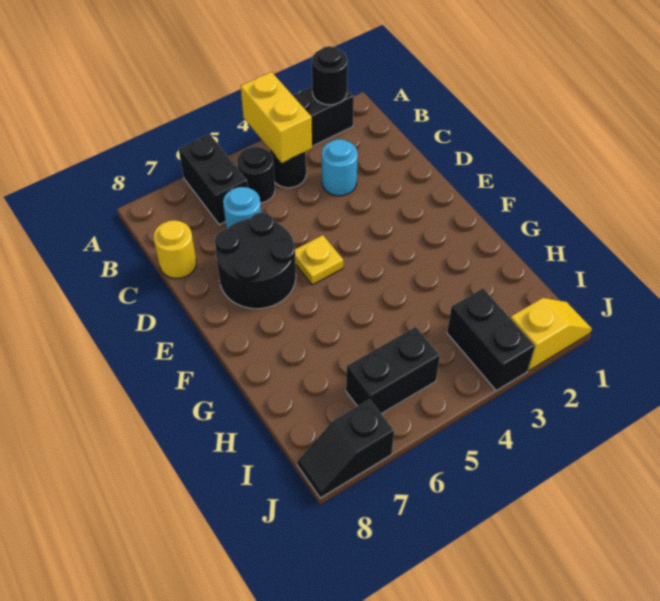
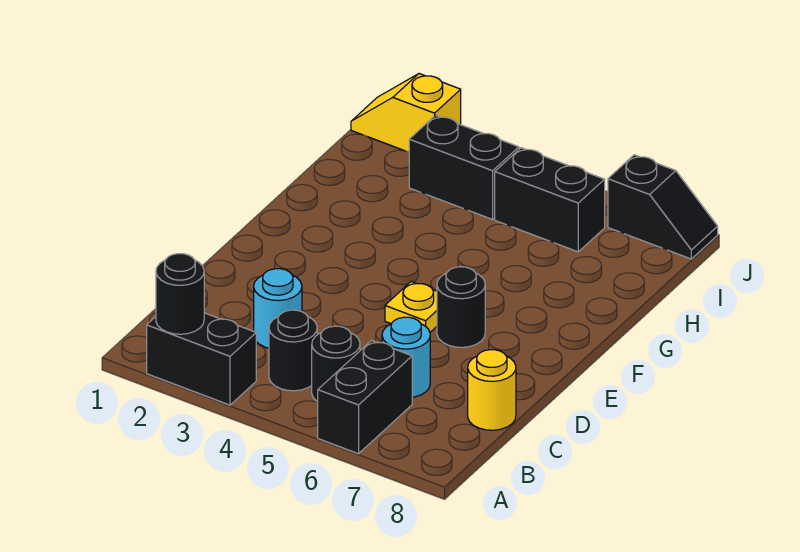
yellow 1x2 brick [240,72,312,163] -> none
black 2x2 round brick [215,212,296,309] -> black 1x1 round brick [437,267,485,347]
black 1x2 brick [447,289,535,390] -> black 1x2 brick turned to [409,115,519,219]

